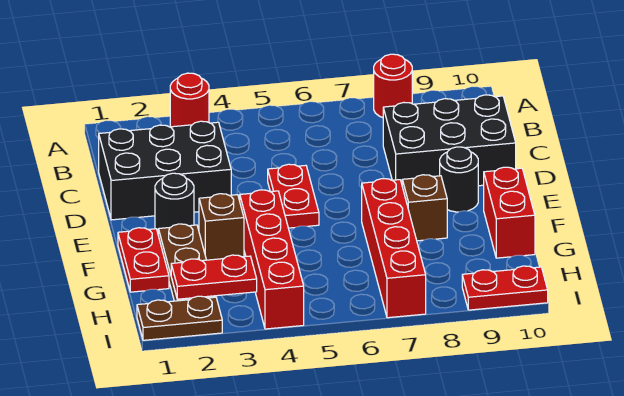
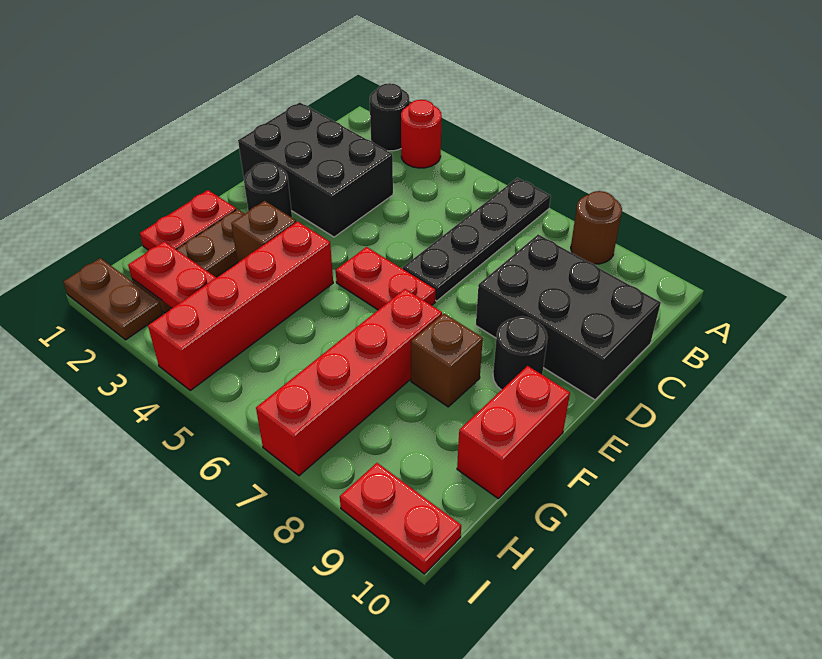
none -> black 1x1 round brick [370,83,409,151]
none -> black 1x4 plate [403,178,551,301]
red 1x1 round brick [374,54,412,118] -> brown 1x1 round brick [571,191,622,264]
red 1x2 plate [268,164,319,228] -> red 1x2 plate turned to [336,247,436,310]

